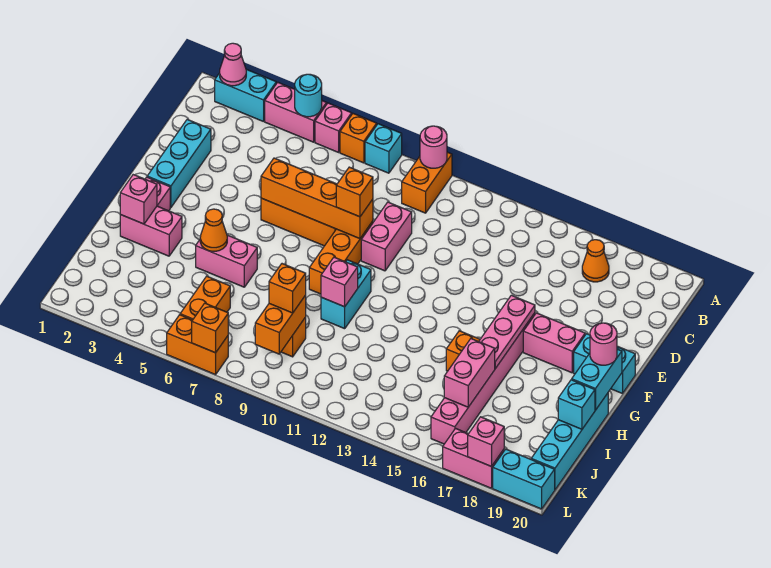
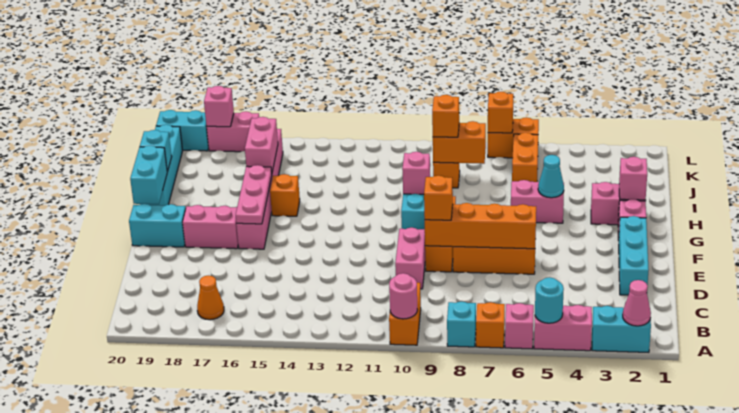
pink 1x1 round brick [590,323,617,365] -> none
orange 1x1 cone [200,209,227,251] -> cyan 1x1 cone [538,155,564,198]
orange 1x2 brick [255,295,306,354] -> orange 1x2 brick turned to [433,121,486,164]

